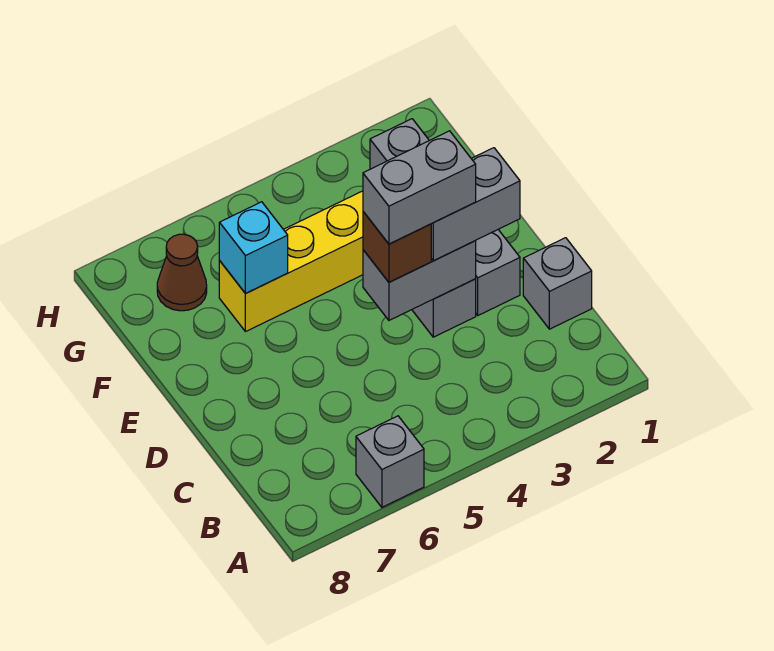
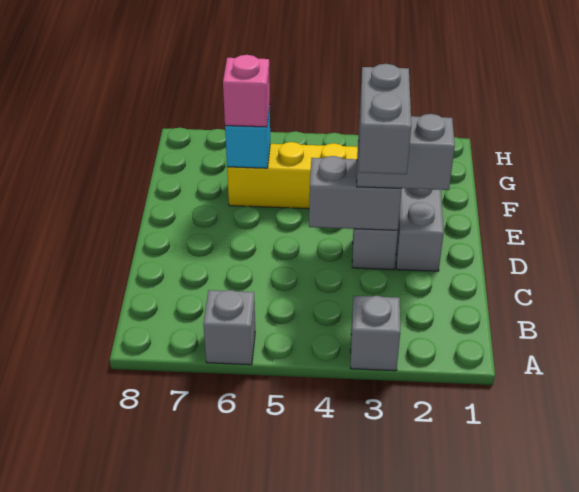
grey 1x1 brick [523,238,592,329] -> grey 1x1 brick moved to [351,296,400,371]
grey 1x2 brick [363,131,476,244] -> grey 1x2 brick turned to [359,64,411,174]
brown 1x1 brick [363,212,431,282] -> none
none -> pink 1x1 brick [223,55,270,127]
brown 1x1 cone [157,234,207,311] -> none

